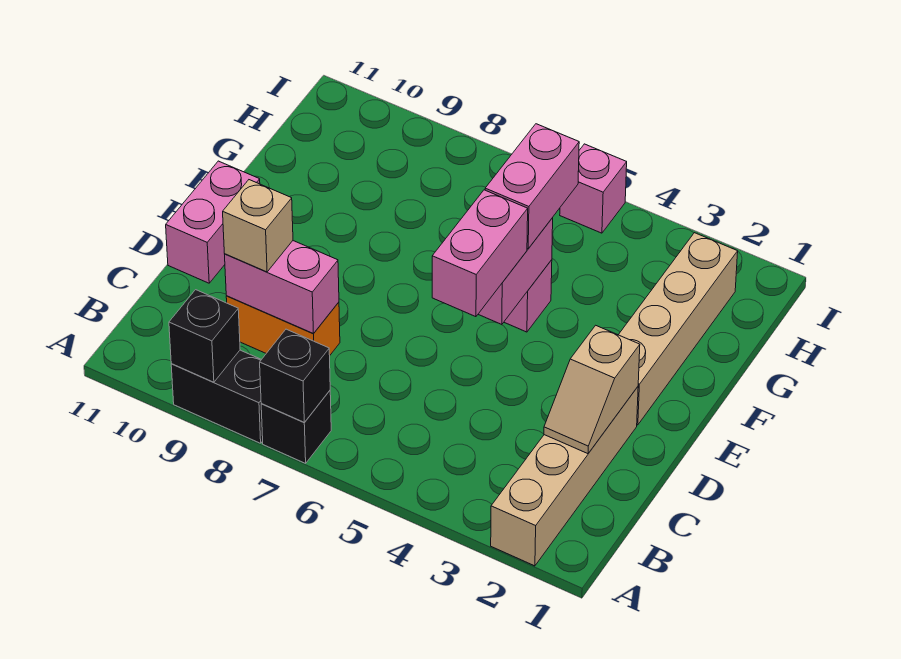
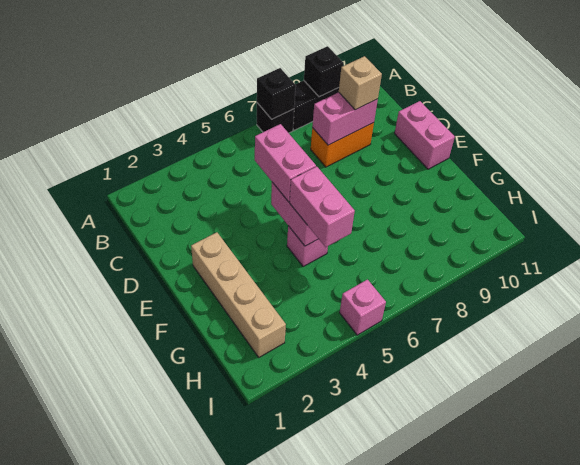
tan 1x4 brick [491,387,638,566] -> none
tan 1x2 slope [544,325,640,454] -> none

